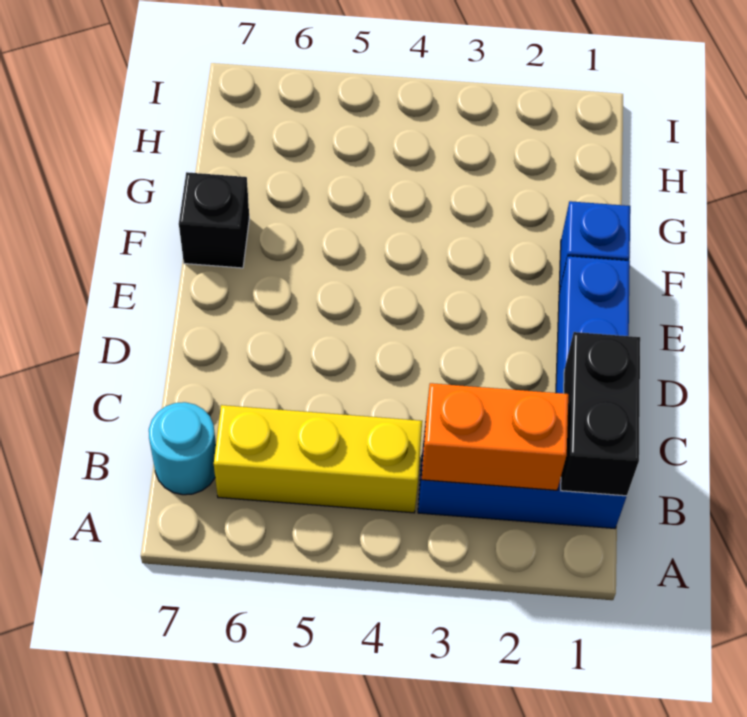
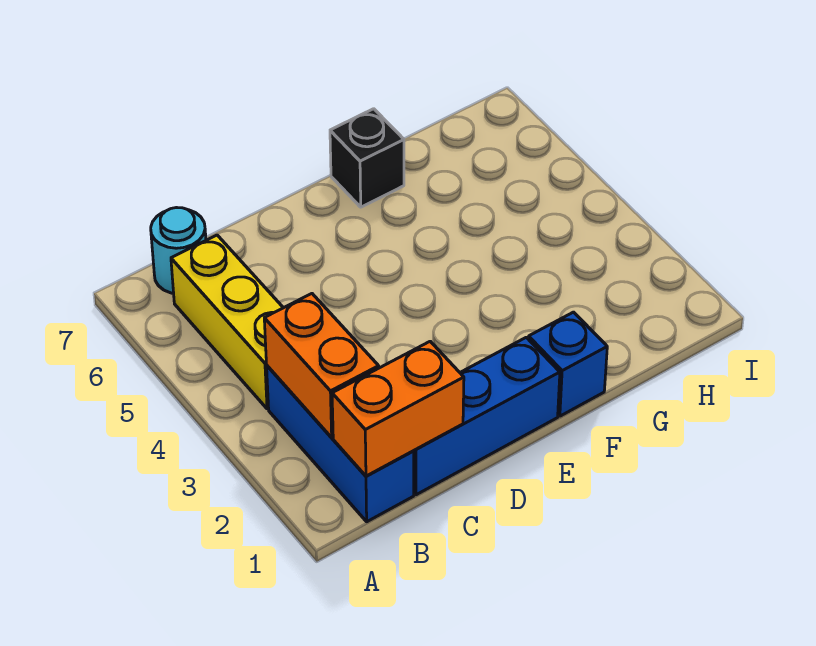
black 1x2 brick [561,332,640,496] -> orange 1x2 brick [332,341,464,476]

